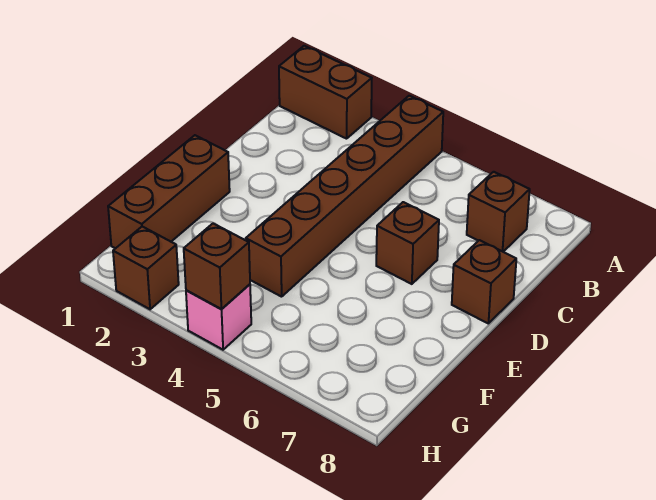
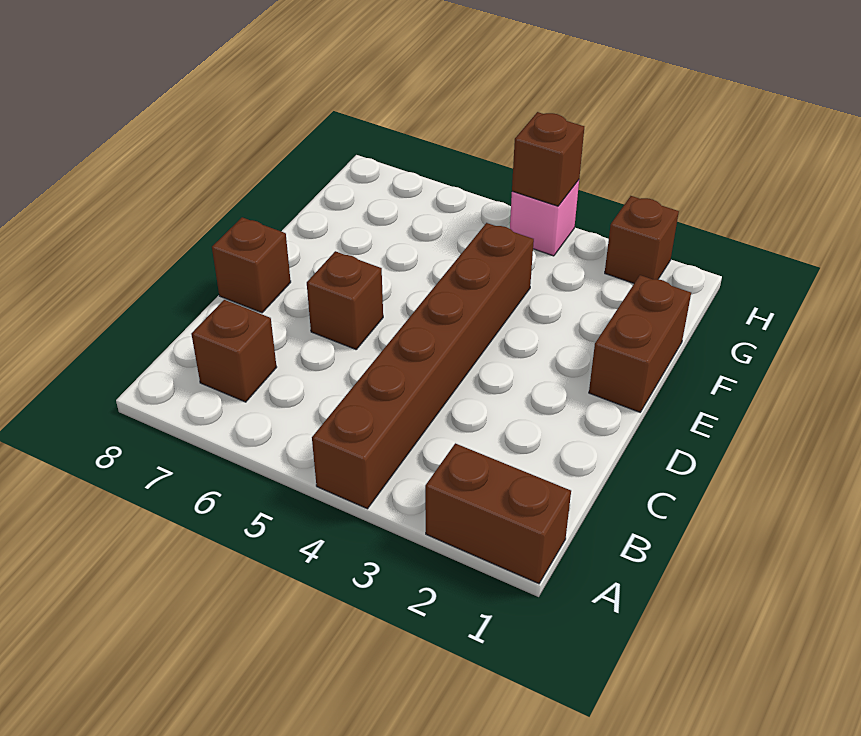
brown 1x3 brick [108,135,230,249] -> brown 1x2 brick [589,275,691,412]

